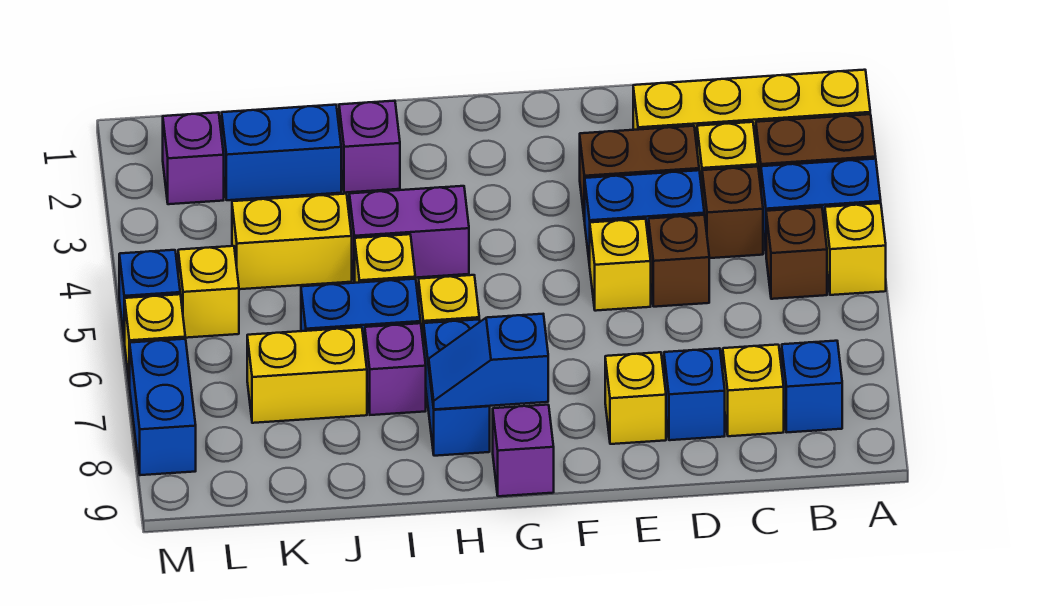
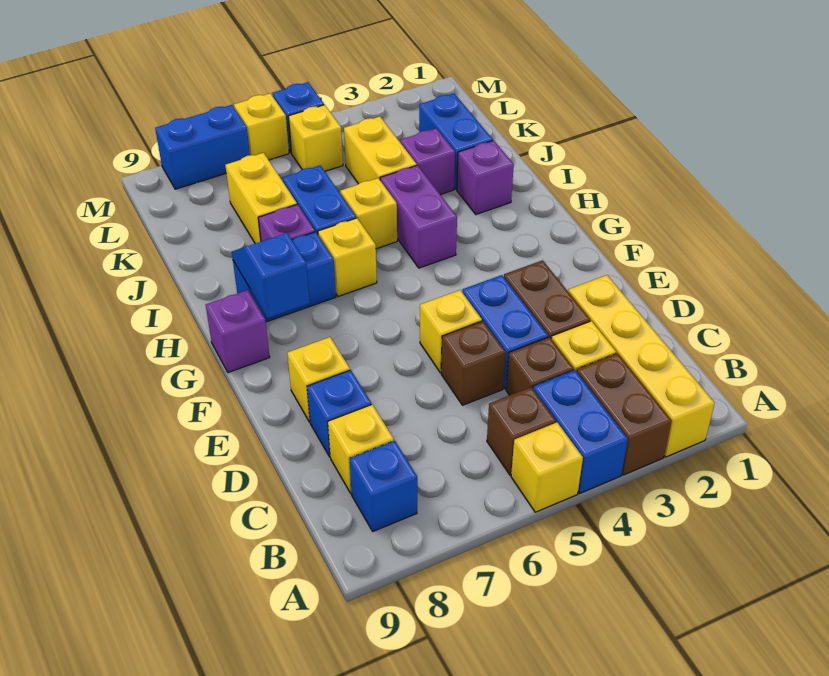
purple 1x1 brick [163,112,224,204] -> purple 1x1 brick moved to [400,128,455,195]

